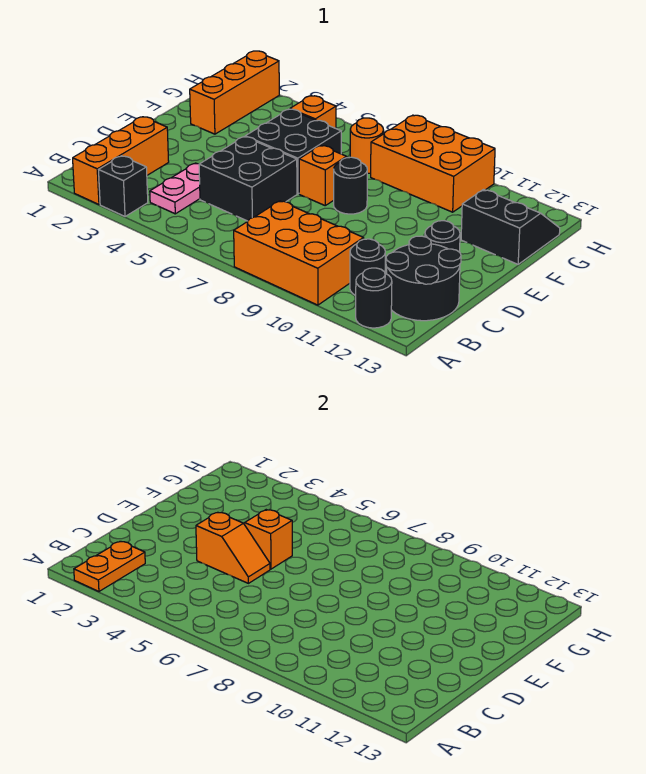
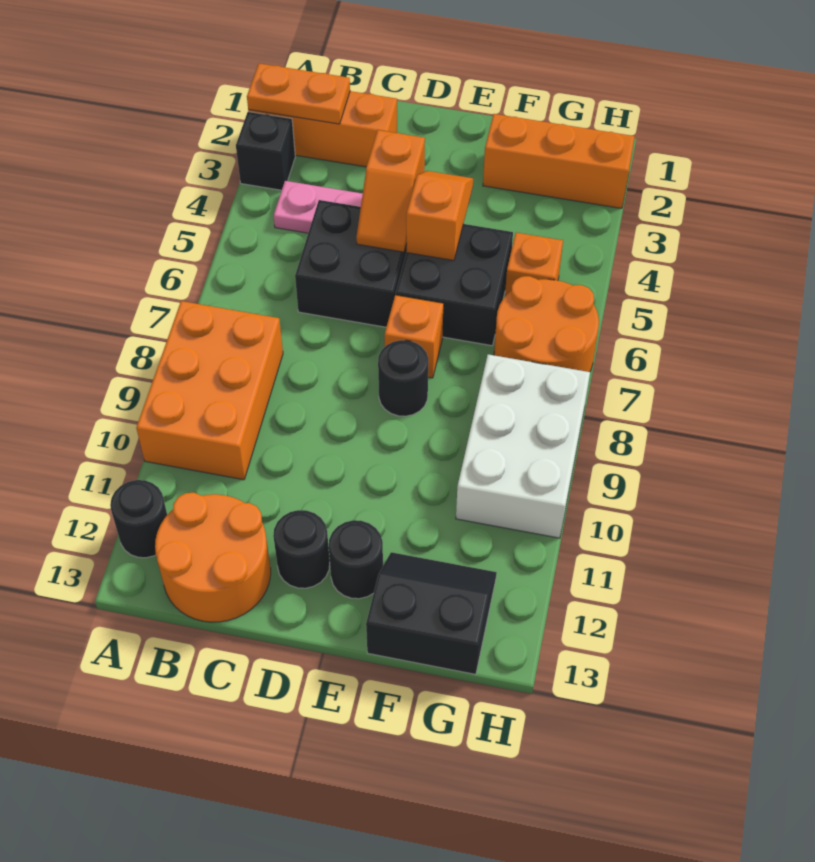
black 1x1 round brick [350,239,385,295] -> black 1x1 round brick moved to [329,520,383,599]
black 2x2 round brick [386,236,461,321] -> orange 2x2 round brick [155,493,271,622]
black 2x2 slope [461,190,560,264] -> black 2x2 slope turned to [366,552,497,674]
orange 1x1 round brick [350,118,384,173] -> orange 2x2 round brick [494,276,599,372]
orange 2x3 brick [371,115,495,212] -> white 2x3 brick [456,354,590,538]

